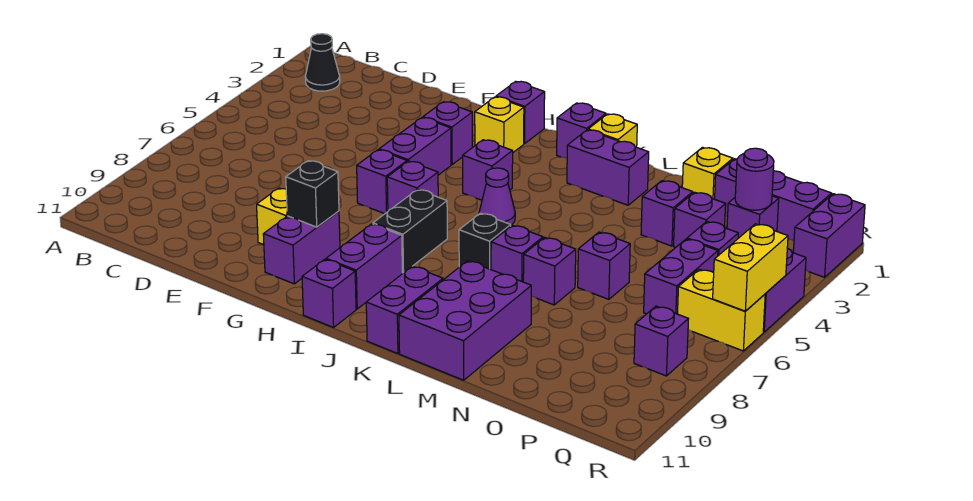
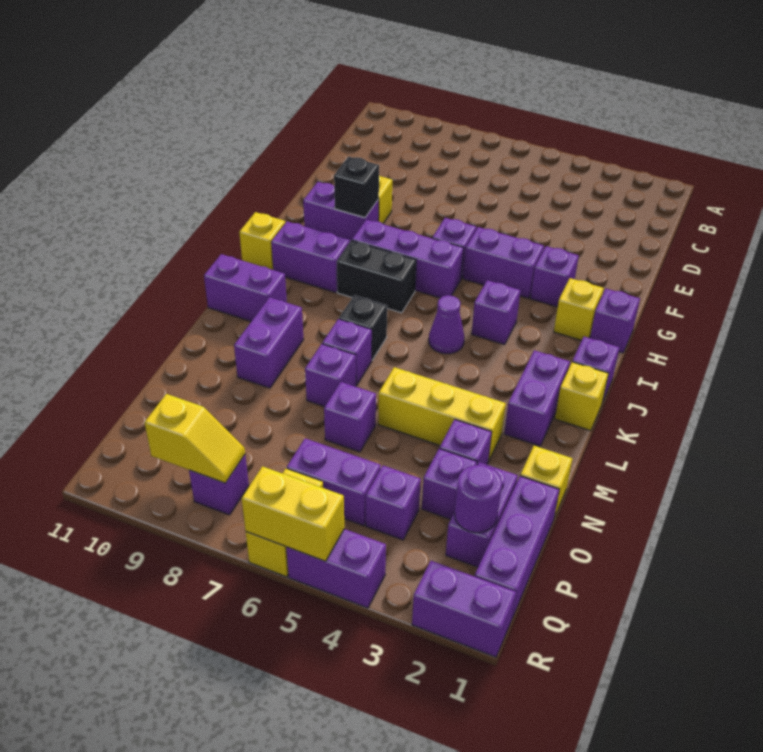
black 1x1 cone [305,34,340,91] -> none
purple 1x1 brick [387,161,438,211] -> purple 1x3 brick [352,220,464,298]
purple 1x1 brick [302,259,356,327] -> yellow 1x1 brick [239,212,285,270]
purple 2x3 brick [399,261,531,380] -> purple 1x2 brick [234,297,303,388]
none -> yellow 1x3 brick [378,367,506,462]
purple 1x1 brick [727,196,779,238] -> purple 1x2 brick [446,462,518,567]
none -> yellow 1x2 slope [145,394,245,483]

